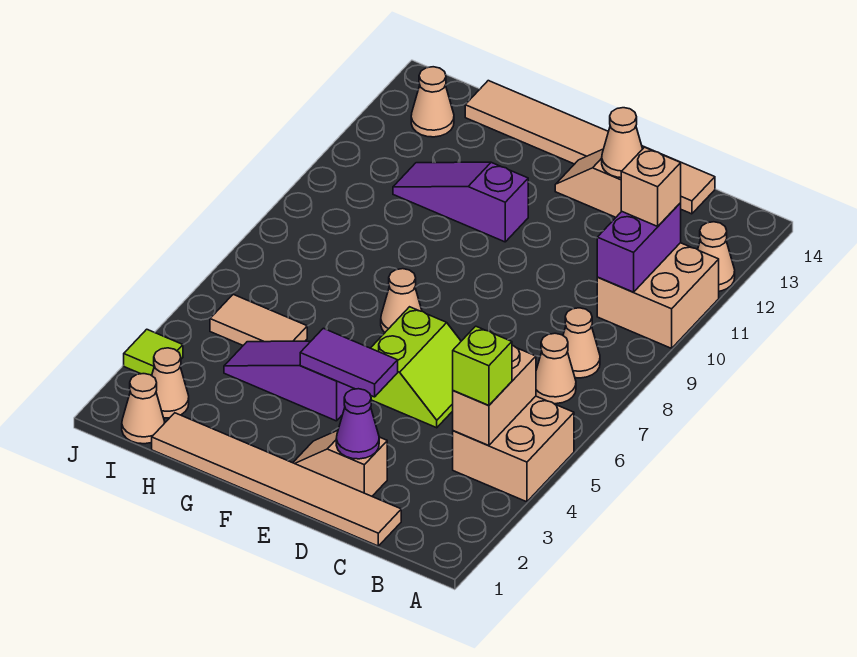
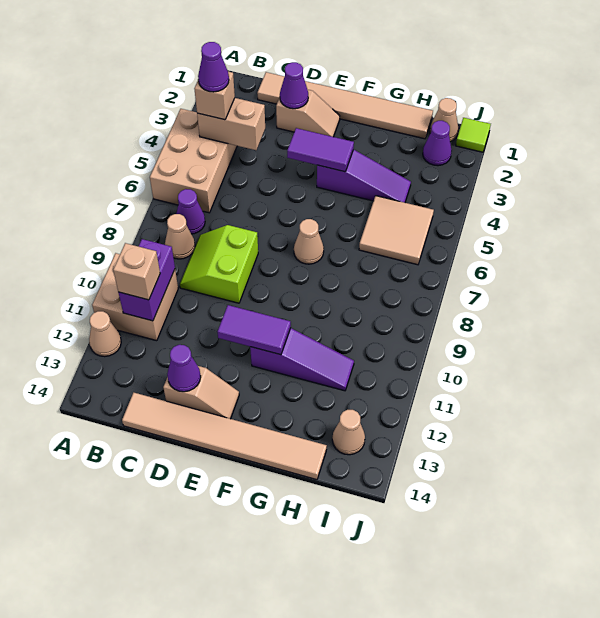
tan 2x2 brick [453,396,574,502] -> tan 2x3 brick [150,109,237,213]
tan 1x2 brick [453,346,536,446] -> tan 1x2 brick turned to [197,98,265,150]
lime 1x1 brick [453,326,512,406] -> tan 1x1 brick [194,72,235,120]
none -> purple 1x1 cone [198,42,229,92]
tan 1x1 cone [536,333,576,404] -> purple 1x1 cone [176,189,205,234]
lime 2x2 slope [371,307,461,428] -> lime 2x2 slope moved to [180,225,258,303]
tan 1x1 cone [602,108,642,178] -> purple 1x1 cone [167,345,201,392]
none -> purple 1x2 tile [218,305,291,355]
tan 1x2 tile [210,294,307,345] -> tan 2x2 tile [359,196,434,265]
tan 1x1 cone [152,348,189,418] -> purple 1x1 cone [423,121,452,166]
lime 1x1 tile [124,329,183,376] -> lime 1x1 tile moved to [456,118,491,152]

